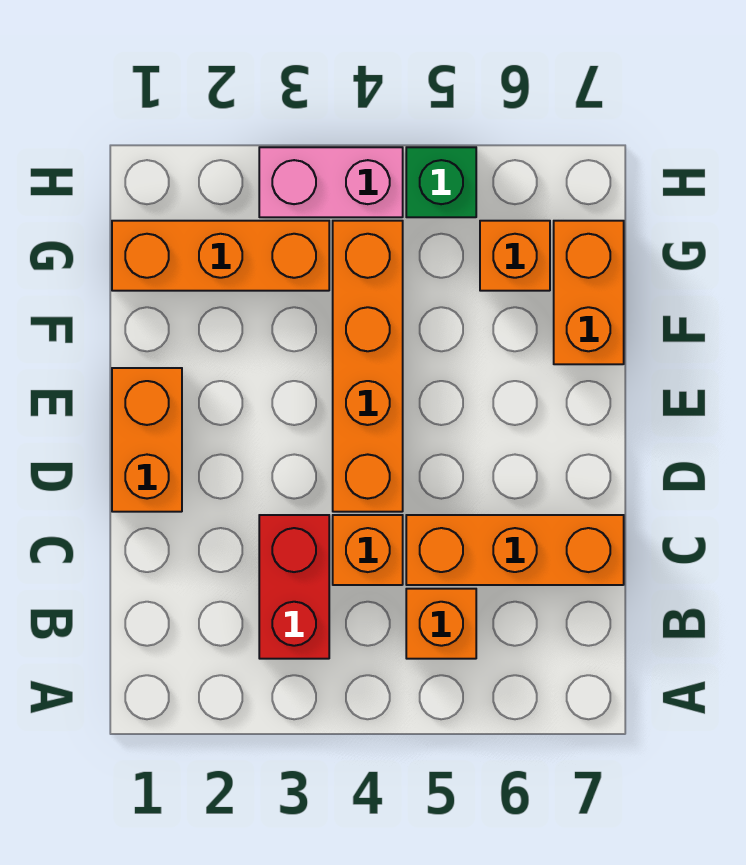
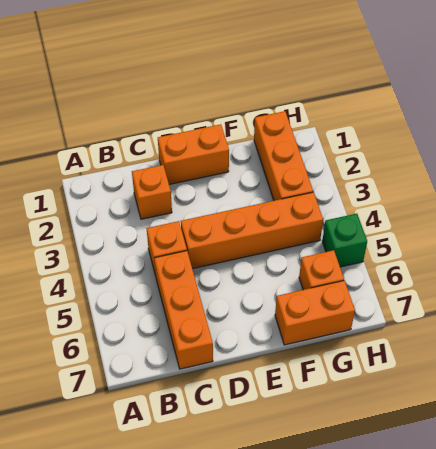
red 1x2 brick [259,515,329,659] -> none
orange 1x1 brick [406,589,476,659] -> orange 1x1 brick moved to [132,165,172,219]
pink 1x2 brick [259,147,403,217] -> none

